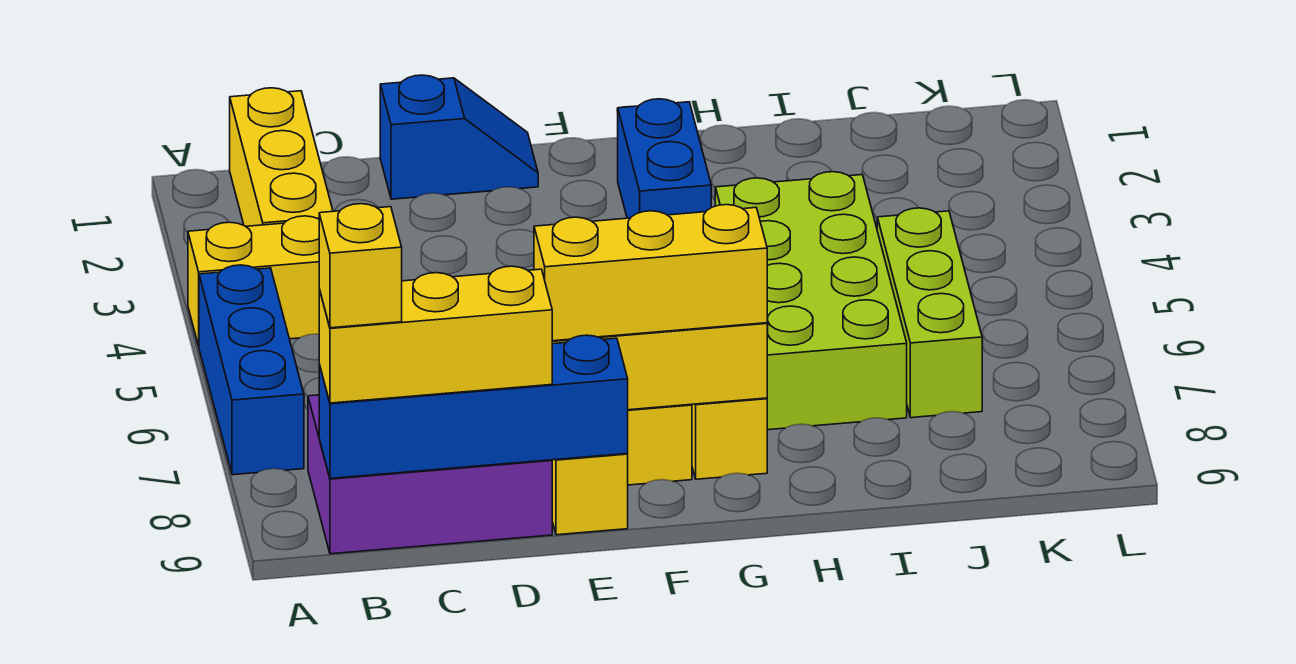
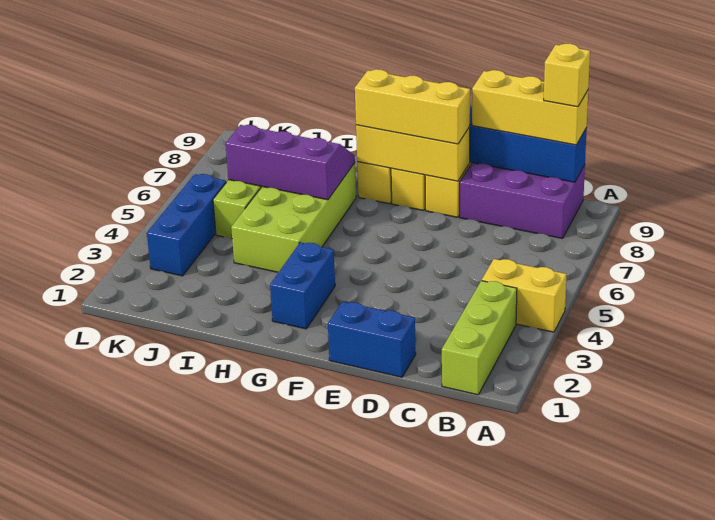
blue 1x3 brick [199,265,304,475] -> blue 1x3 brick moved to [147,174,226,276]
yellow 1x3 brick [230,88,333,226] -> lime 1x3 brick [442,281,517,395]
blue 1x2 slope [380,75,538,199] -> blue 1x2 brick [328,302,416,377]
none -> purple 2x3 slope [226,125,355,200]

